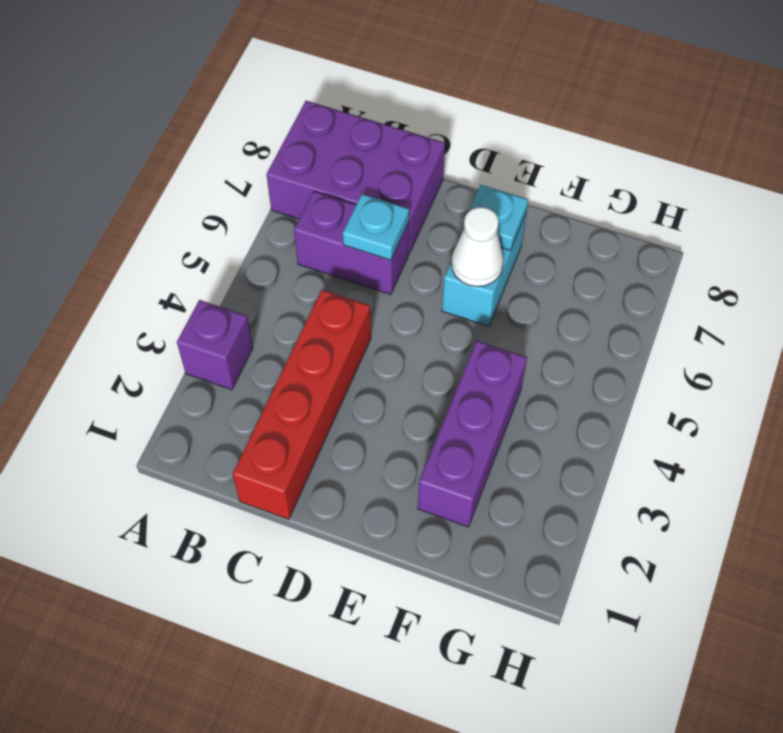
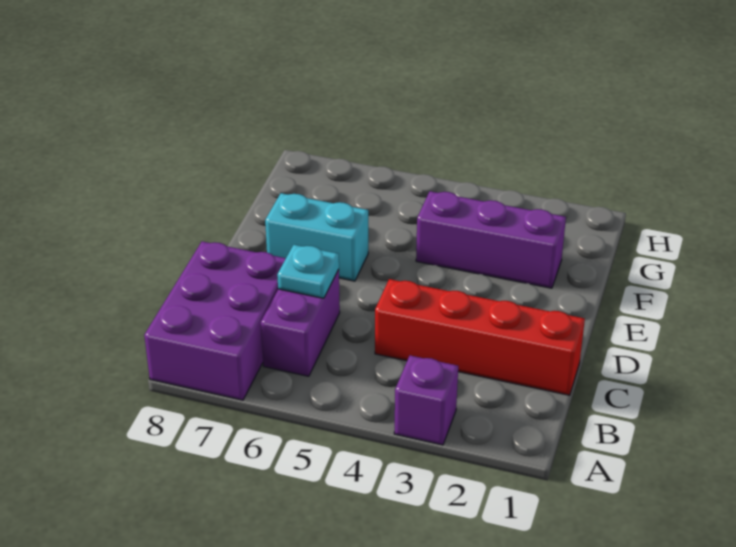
white 1x1 cone [451,207,504,287] -> none
cyan 1x1 plate [463,185,528,251] -> none

